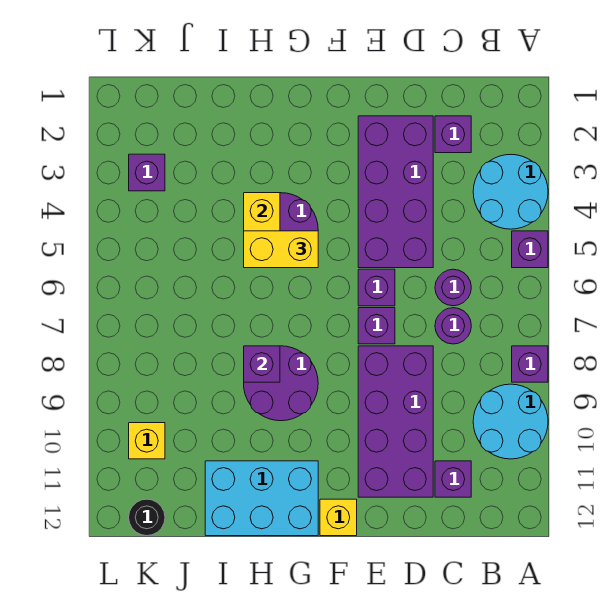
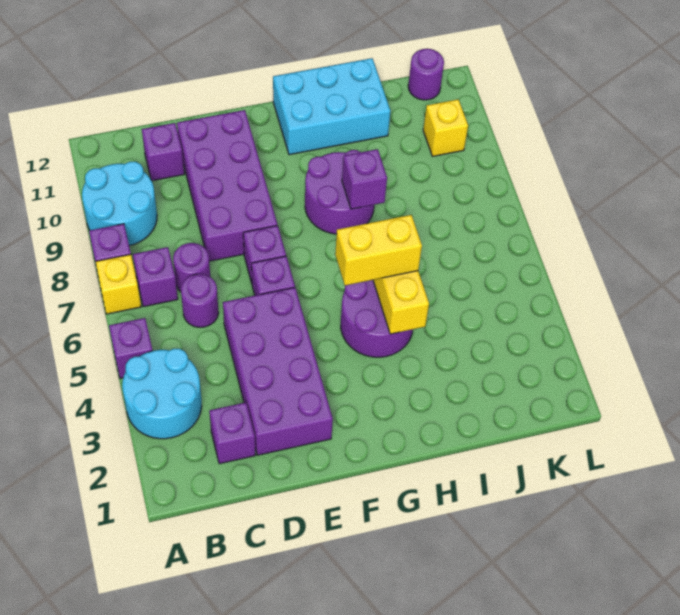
yellow 1x1 brick [320,499,357,536] -> yellow 1x1 brick moved to [95,254,141,314]
purple 1x1 brick [129,154,165,191] -> purple 1x1 brick moved to [133,247,178,307]
black 1x1 round brick [129,499,165,536] -> purple 1x1 round brick [408,49,444,100]

